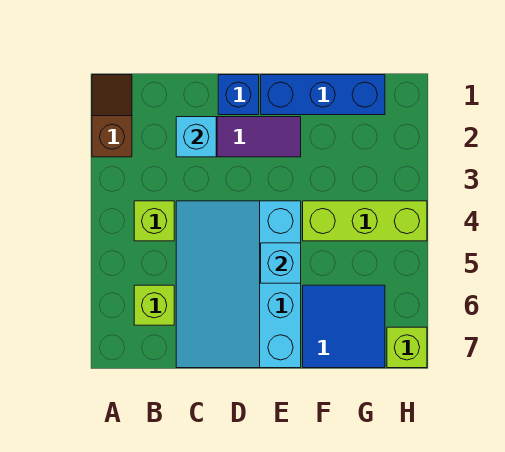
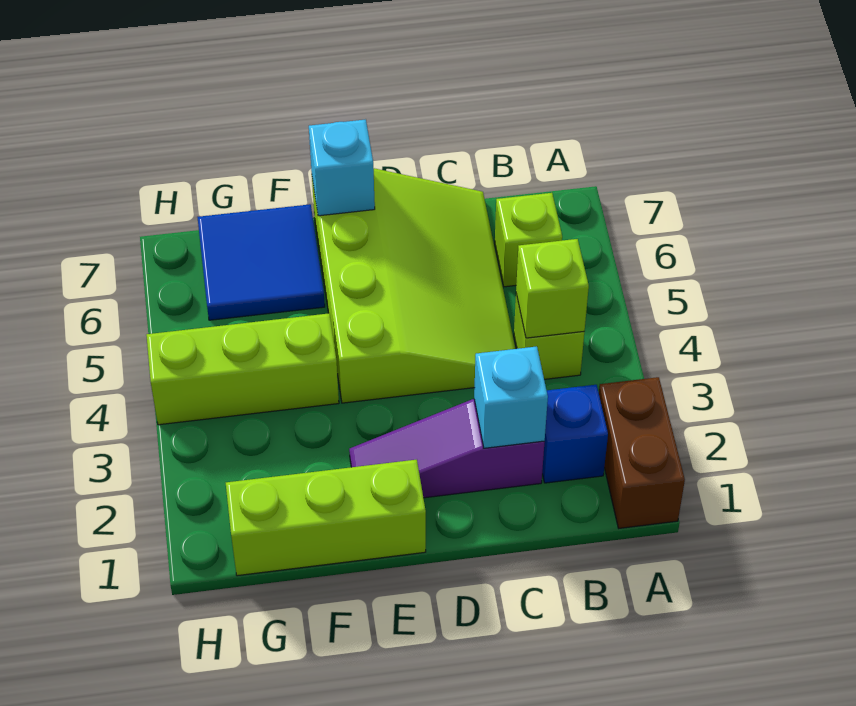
brown 1x2 slope [92,75,132,157] -> brown 1x2 brick [599,377,685,528]
cyan 3x4 slope [176,201,301,368] -> lime 3x4 slope [312,168,516,403]
blue 1x1 brick [218,75,259,115] -> blue 1x1 brick moved to [542,385,608,483]
blue 1x3 brick [261,75,385,115] -> lime 1x3 brick [226,460,426,576]
cyan 1x1 brick [261,243,301,283] -> cyan 1x1 brick moved to [309,119,375,216]
lime 1x1 brick [387,327,427,368] -> lime 1x1 brick moved to [516,239,589,338]

